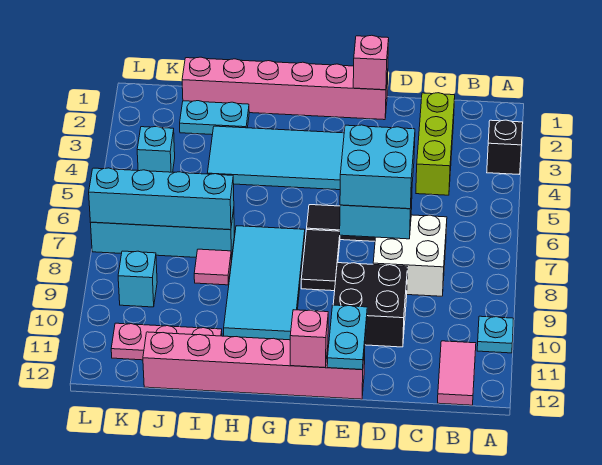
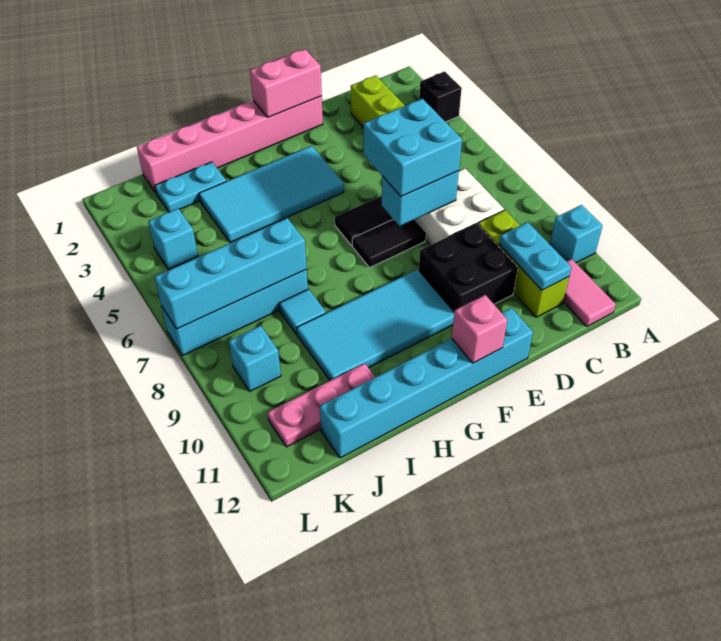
cyan 1x1 plate [477,316,513,353] -> cyan 1x1 brick [550,205,602,263]
none -> lime 1x3 brick [478,210,569,317]
pink 1x1 brick [353,35,389,90] -> pink 1x2 brick [250,49,322,117]
cyan 1x2 plate [327,305,367,370] -> cyan 1x2 plate moved to [499,222,572,290]
pink 1x6 brick [143,332,365,399] -> cyan 1x6 brick [320,308,533,458]
black 1x2 tile [301,230,340,291] -> black 1x2 tile turned to [352,219,426,268]
cyan 2x4 tile [224,226,305,340] -> cyan 2x4 tile turned to [297,270,454,380]
pink 1x1 tile [194,249,231,285] -> cyan 1x1 tile [279,289,326,334]

